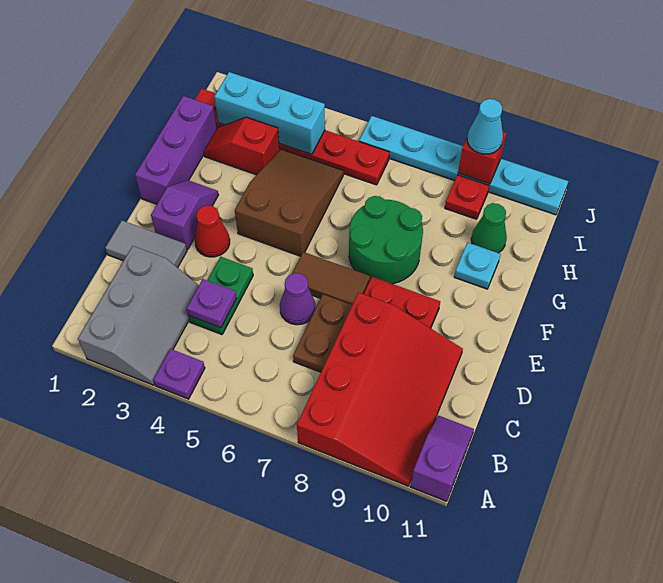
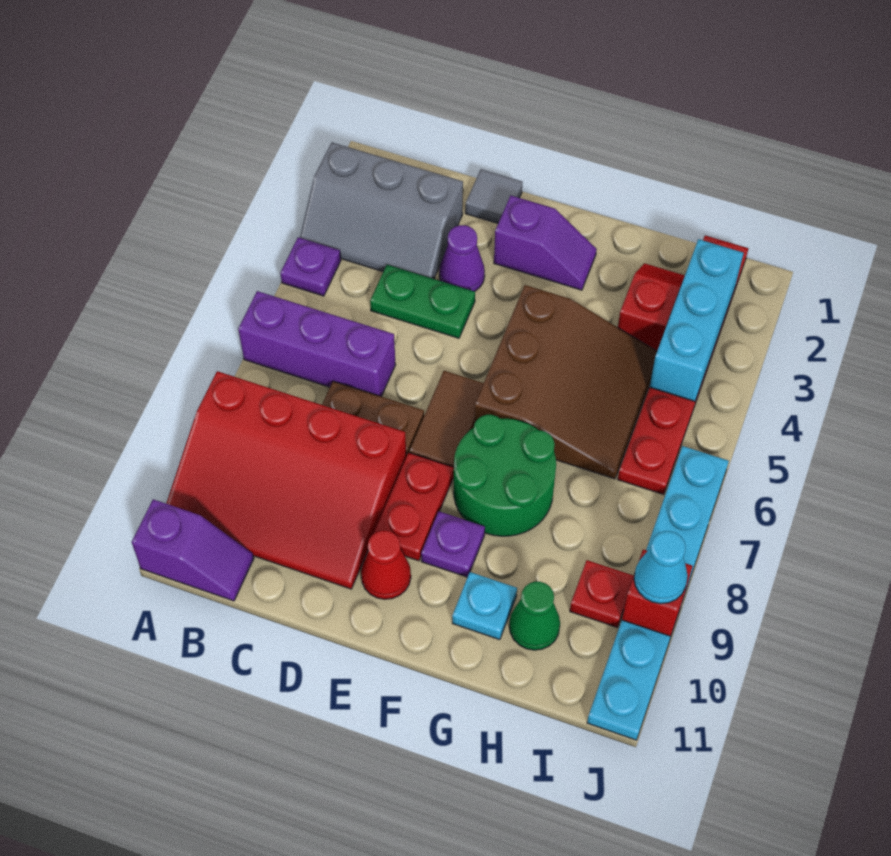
purple 1x1 plate [187,279,236,328] -> purple 1x1 plate moved to [421,511,485,577]
grey 1x2 tile [105,221,187,268] -> grey 1x1 tile [465,169,523,223]
purple 1x1 cone [280,273,316,325] -> purple 1x1 cone moved to [439,225,485,292]
red 1x1 cone [195,205,230,257] -> red 1x1 cone moved to [361,531,411,599]
purple 1x3 brick [135,96,217,204] -> purple 1x3 brick moved to [238,291,396,397]
brown 2x3 slope [235,149,344,256] -> brown 3x3 slope [475,285,657,479]

